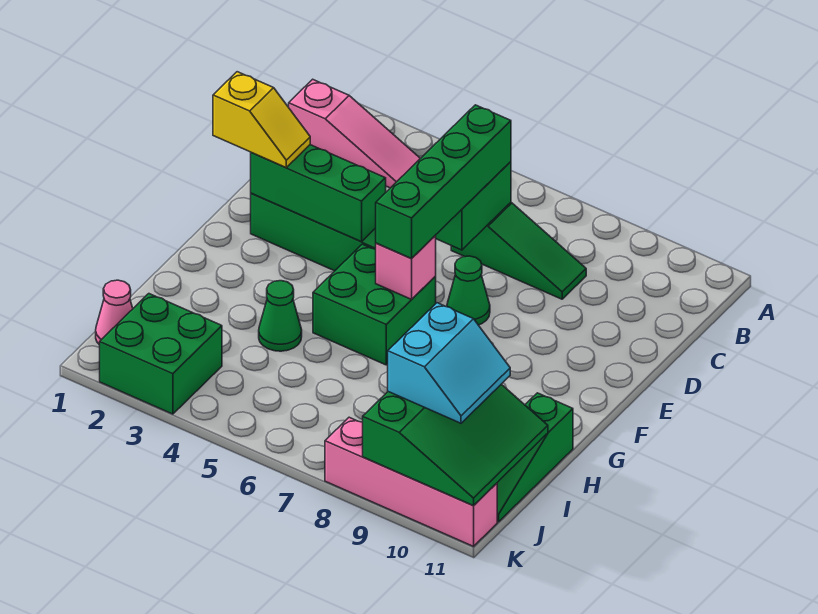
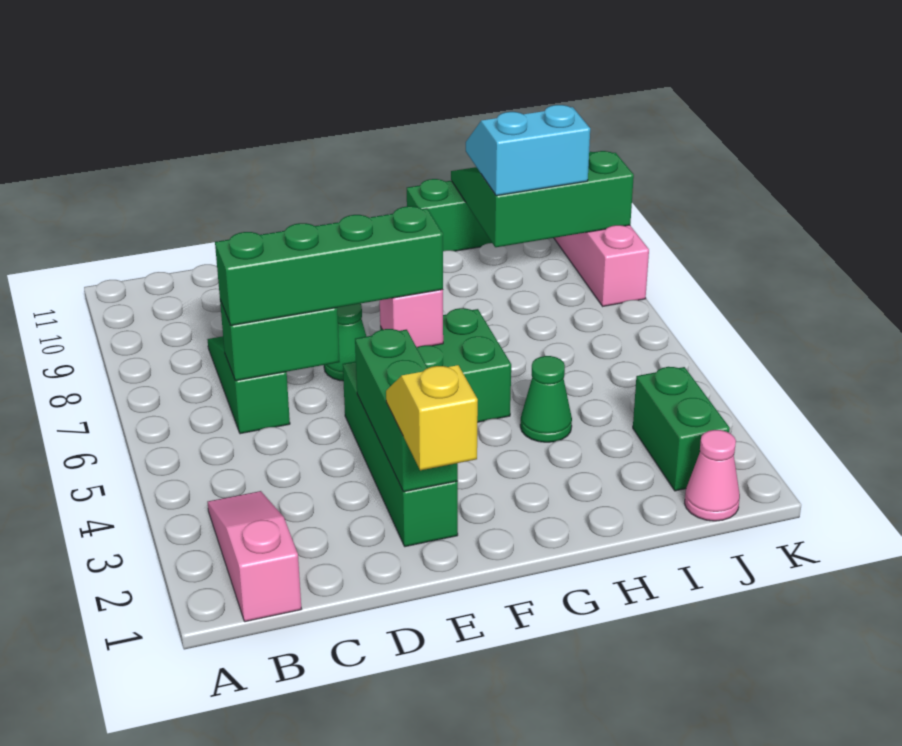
green 2x2 brick [100,294,222,414] -> green 1x2 brick [633,367,730,491]

